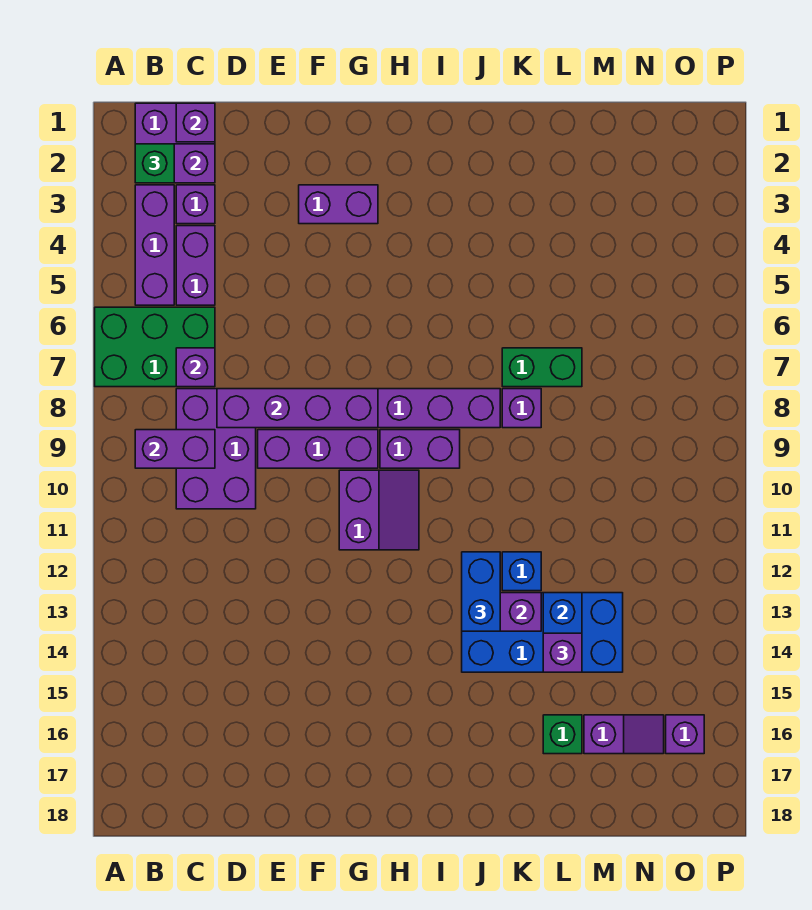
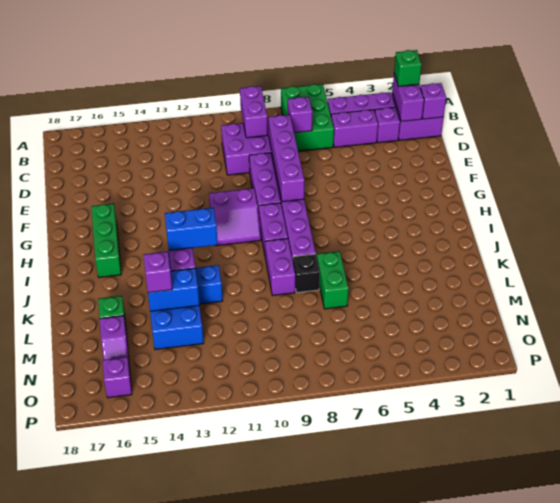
purple 1x2 brick [299,185,378,224] -> purple 1x2 brick moved to [265,238,295,296]
none -> green 1x3 brick [91,204,121,277]
purple 1x1 brick [502,389,541,428] -> black 1x1 brick [293,254,320,293]

